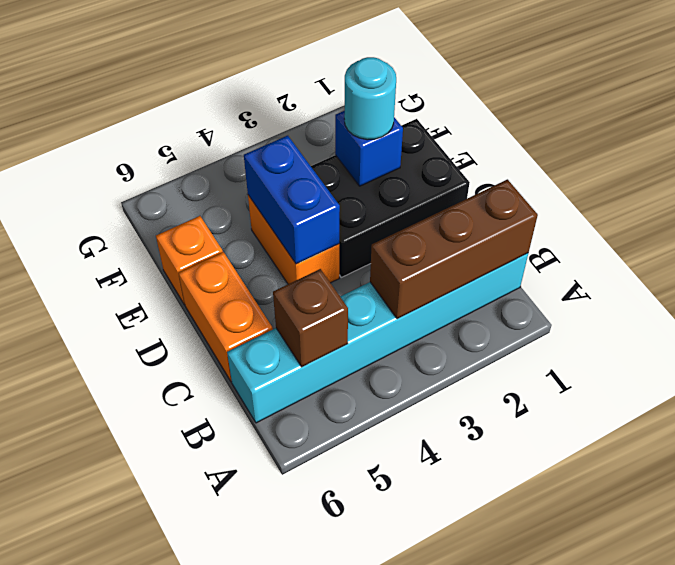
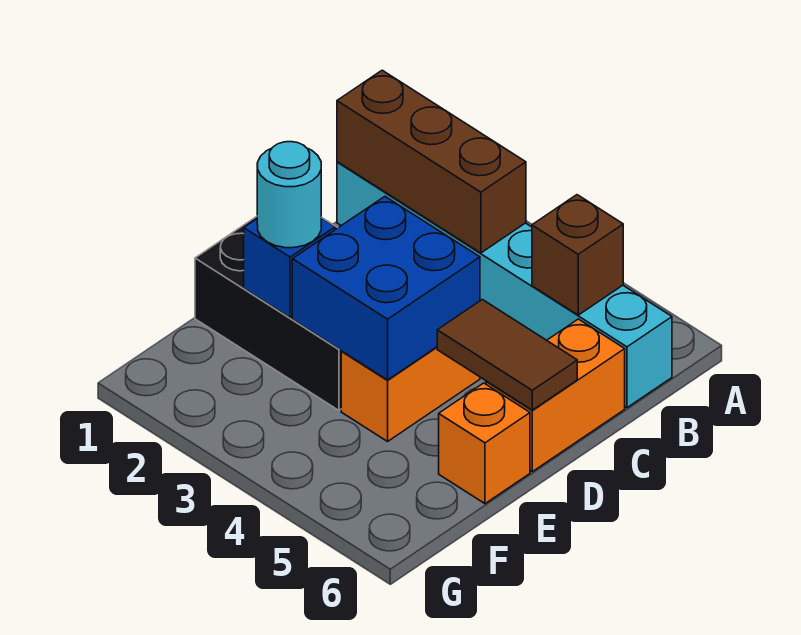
blue 1x2 brick [244,136,340,264] -> blue 2x2 brick [292,197,480,380]
none -> brown 1x2 tile [437,300,577,410]

